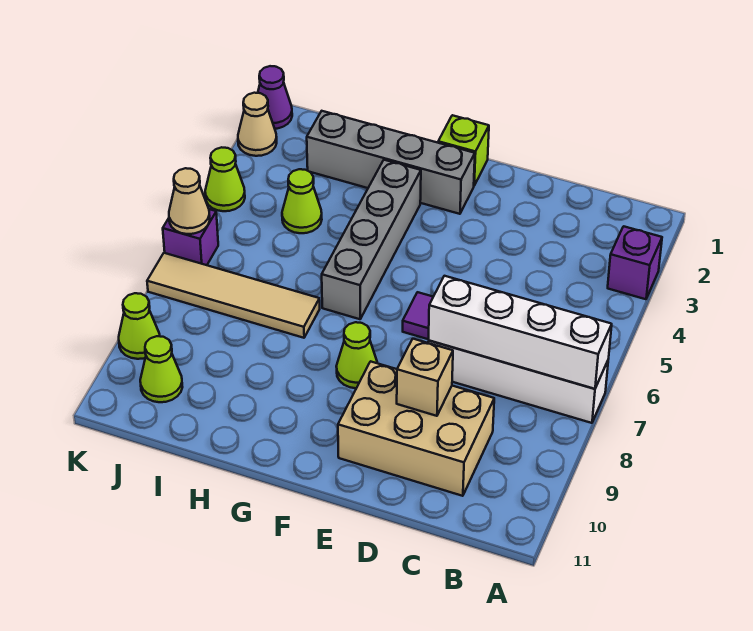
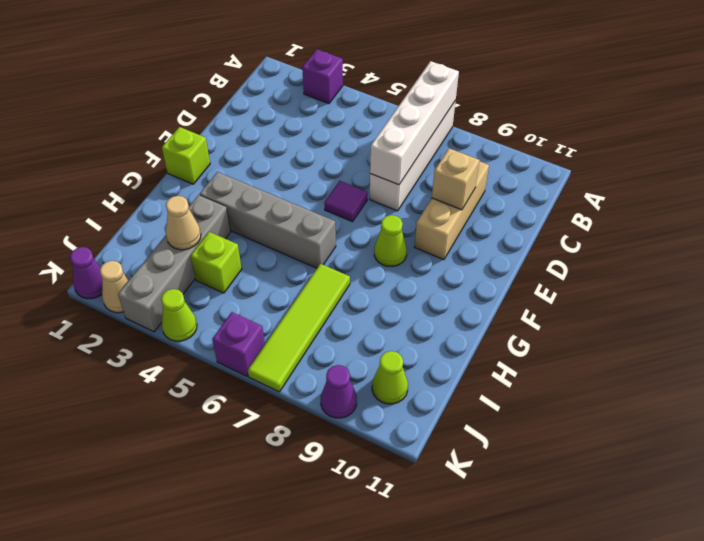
tan 2x3 brick [338,361,494,496] -> tan 1x3 brick [415,161,489,260]
grey 1x4 brick [307,111,475,214] -> grey 1x4 brick moved to [118,195,231,332]
tan 1x4 tile [147,253,320,338] -> lime 1x4 tile [248,264,350,392]
lime 1x1 cone [282,169,322,233] -> lime 1x1 brick [190,232,242,293]
tan 1x1 cone [169,168,210,234] -> tan 1x1 cone moved to [166,196,201,250]
lime 1x1 cone [119,293,160,359] -> purple 1x1 cone [321,365,357,418]

